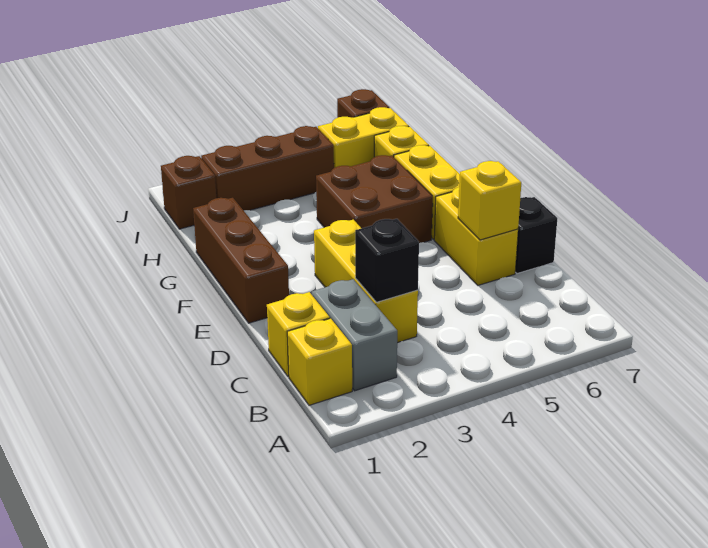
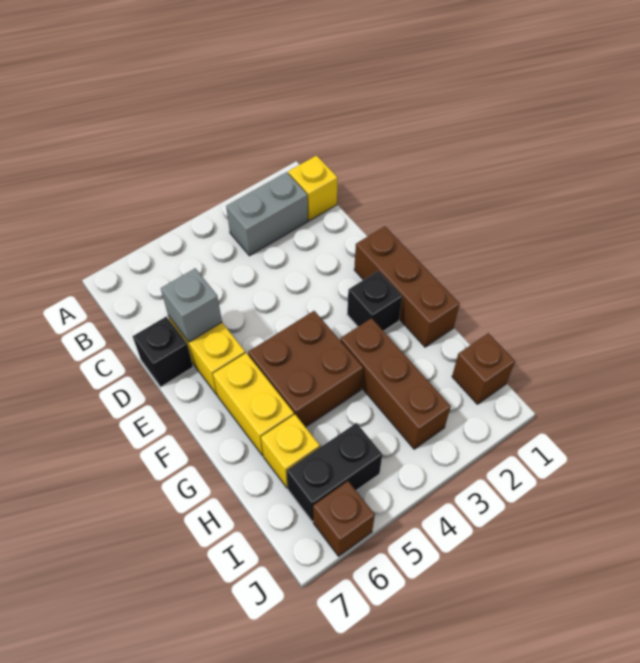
grey 1x2 brick [312,279,397,391] -> grey 1x2 brick turned to [226,172,308,256]
yellow 1x1 brick [267,292,330,377] -> none
yellow 1x3 brick [314,220,418,343] -> none
black 1x1 brick [355,219,419,302] -> black 1x1 brick moved to [347,271,402,331]
yellow 1x1 brick [458,161,521,240] -> grey 1x1 brick [161,268,222,342]
brown 1x3 brick [201,126,334,211] -> brown 1x3 brick turned to [340,318,451,449]
yellow 1x2 brick [318,107,409,168] -> black 1x2 brick [286,423,382,522]

